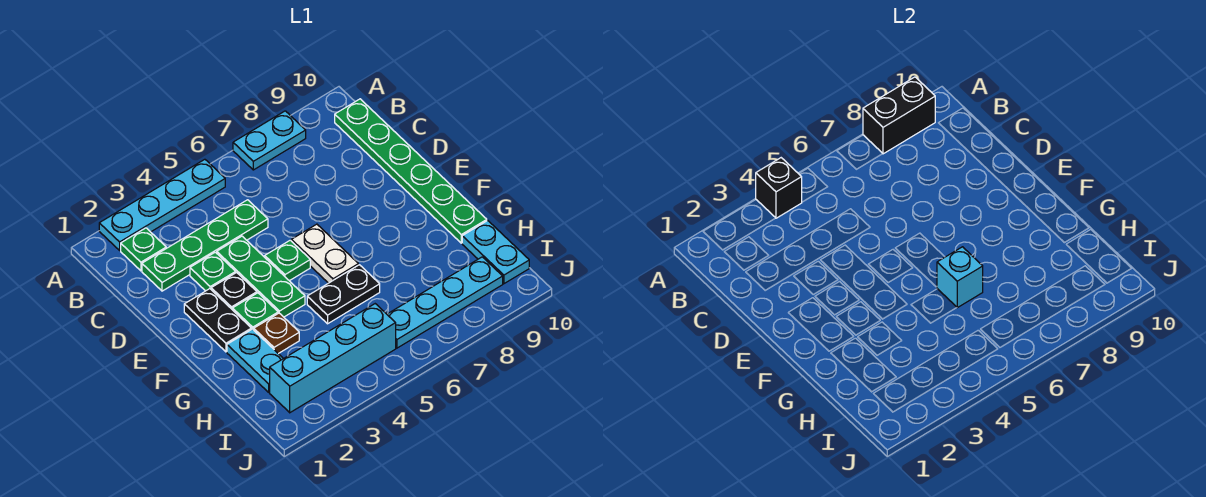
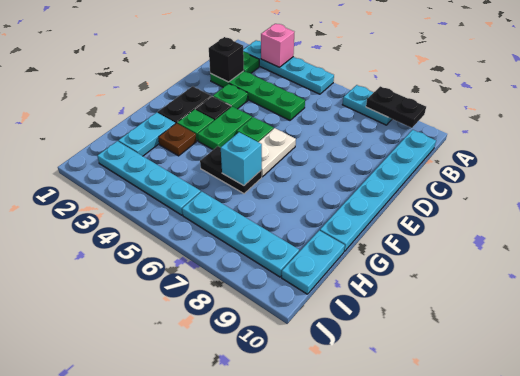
none -> pink 1x1 brick [261,24,294,67]
black 1x1 brick [756,158,802,218] -> black 1x1 brick moved to [209,37,244,82]
black 1x2 brick [863,77,935,154] -> black 1x2 plate [366,86,426,128]
green 1x6 plate [335,99,487,243] -> cyan 1x6 plate [320,130,436,252]
green 1x3 plate [217,236,305,317] -> green 1x2 plate [198,107,252,150]
cyan 1x4 brick [270,304,396,413] -> cyan 1x4 plate [97,141,201,215]

